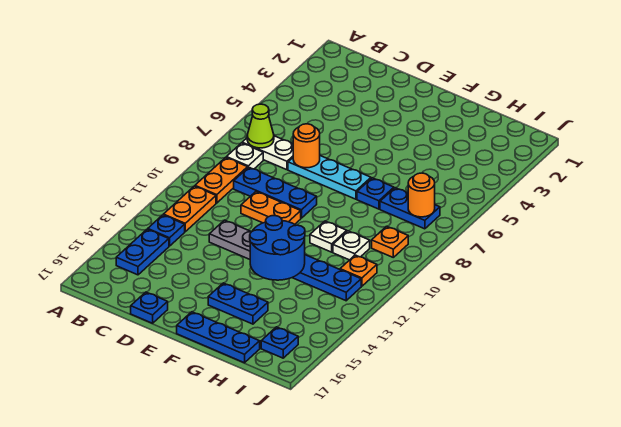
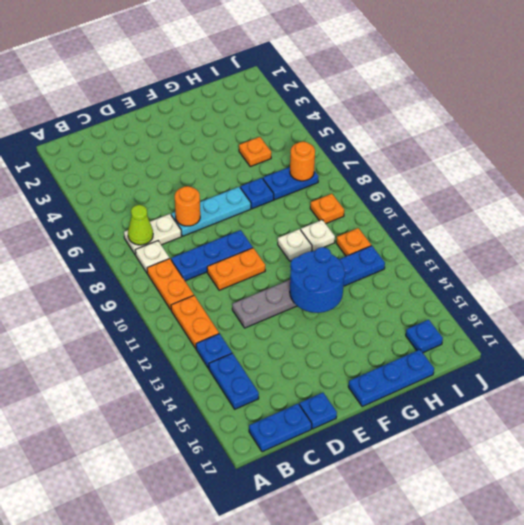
blue 1x2 plate [208,283,268,324] -> blue 1x2 plate moved to [249,404,312,452]
none -> orange 1x1 plate [239,137,271,167]

